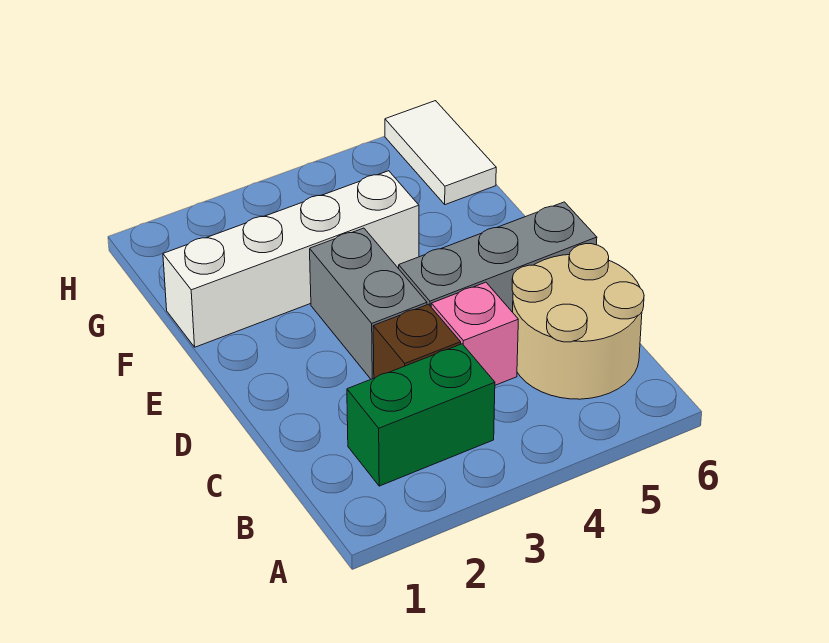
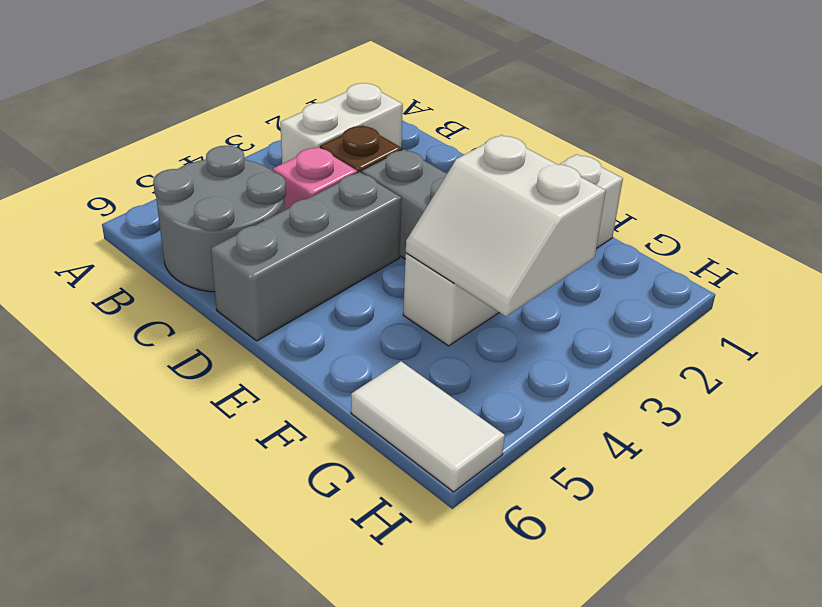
green 1x2 brick [347,344,495,486] -> white 1x2 brick [280,83,403,164]
tan 2x2 round brick [512,244,644,399] -> grey 2x2 round brick [153,146,286,292]
none -> white 2x2 slope [406,135,606,316]

